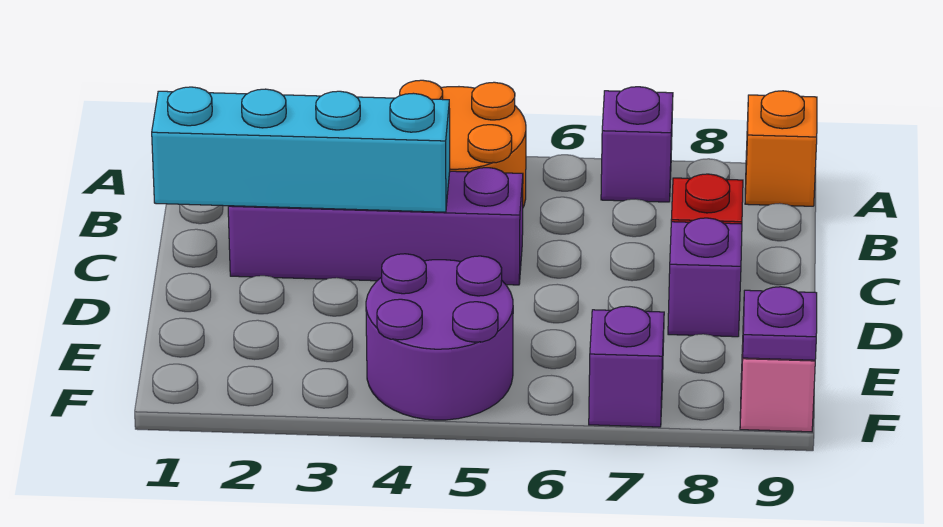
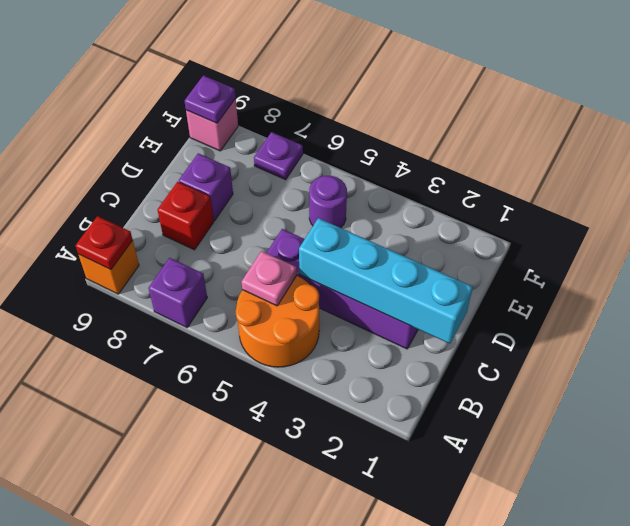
none -> red 1x1 plate [75,216,133,270]
none -> pink 1x1 plate [242,251,297,306]
purple 2x2 round brick [366,254,513,420] -> purple 1x1 round brick [309,176,347,228]
purple 1x1 brick [589,306,664,427] -> purple 1x1 plate [254,132,303,180]

